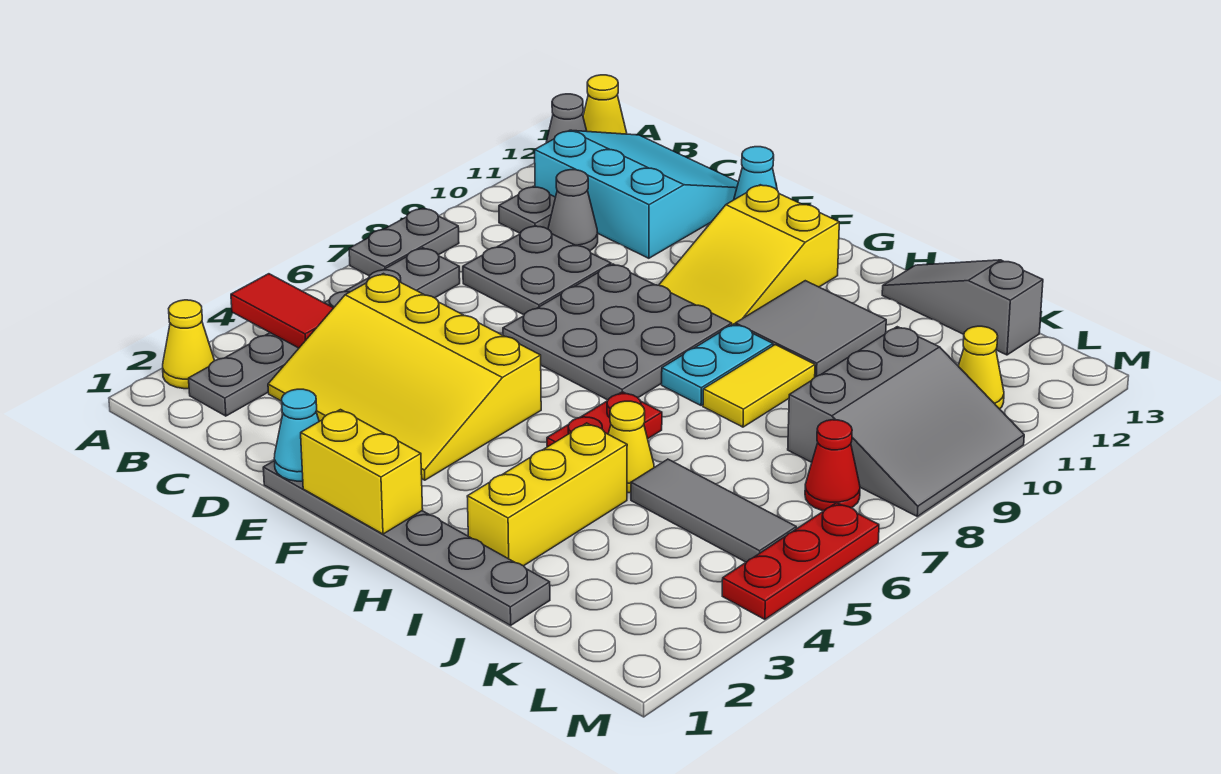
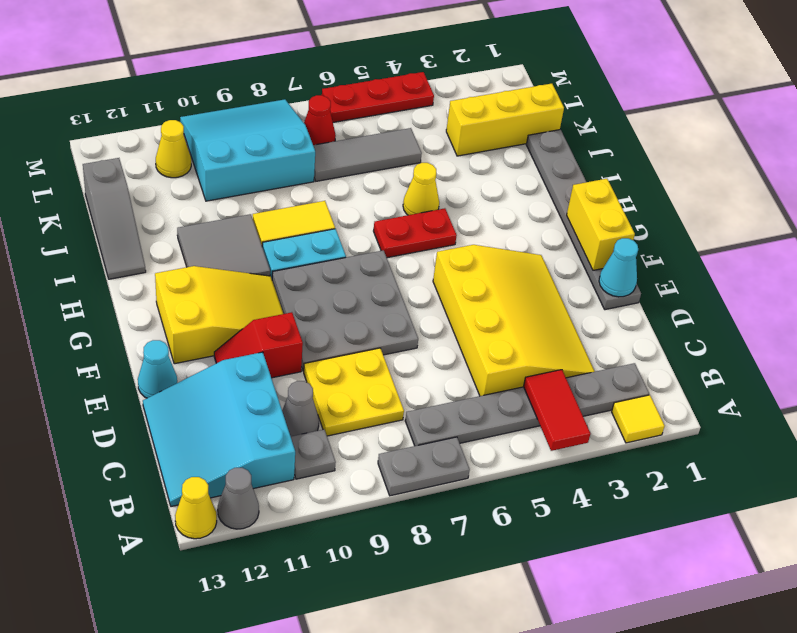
yellow 1x1 cone [163,300,215,389] -> yellow 1x1 tile [612,395,665,443]
grey 2x2 plate [463,226,611,315] -> yellow 2x2 plate [304,348,404,436]
none -> red 1x2 slope [214,312,303,378]
yellow 1x3 brick [467,423,627,566] -> yellow 1x3 brick moved to [446,84,564,156]
grey 1x3 tile [631,459,796,562] -> grey 1x3 tile turned to [313,128,422,181]
grey 3x3 slope [788,327,1024,516] -> cyan 3x3 slope [180,99,315,201]

